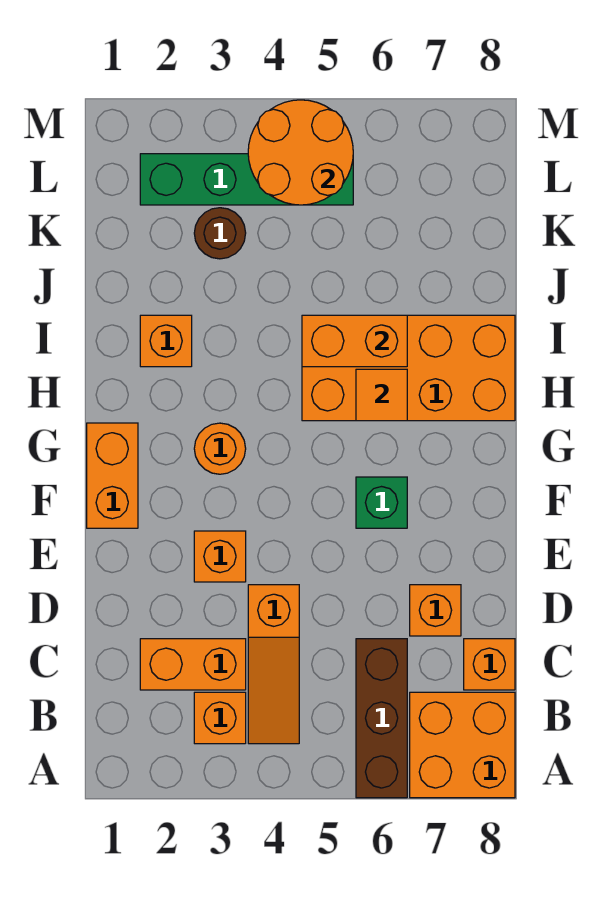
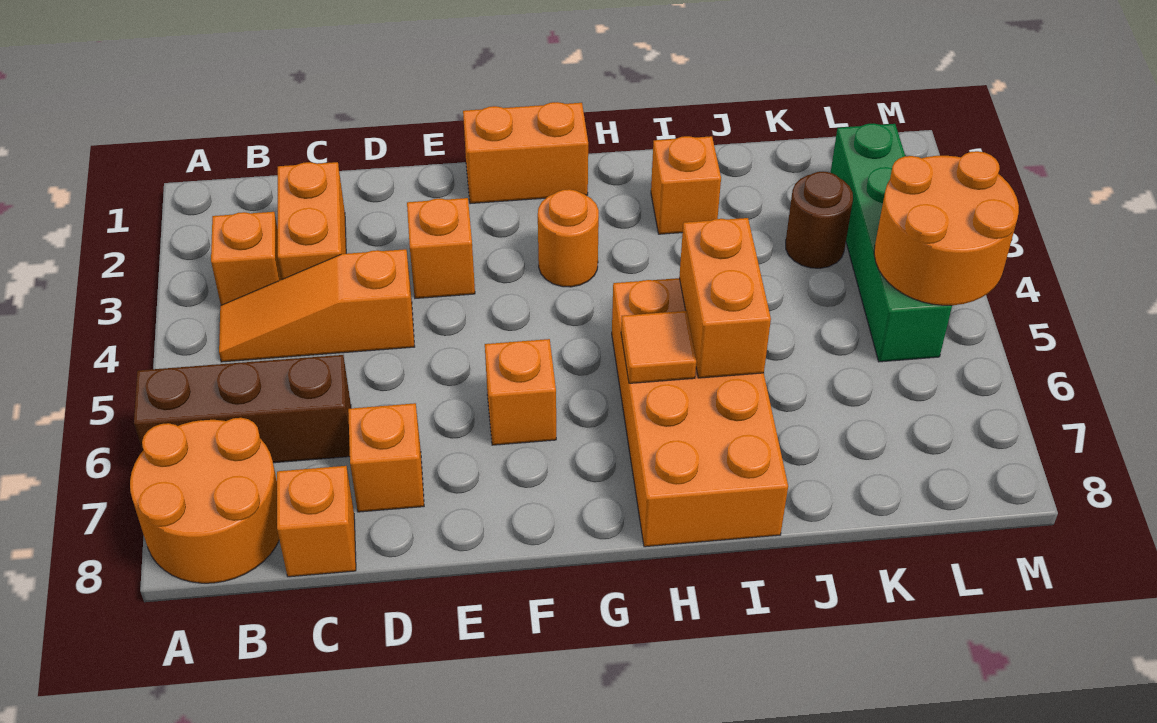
orange 2x2 brick [410,692,515,798] -> orange 2x2 round brick [130,418,279,583]
green 1x1 brick [356,477,407,528] -> orange 1x1 brick [485,339,556,445]

